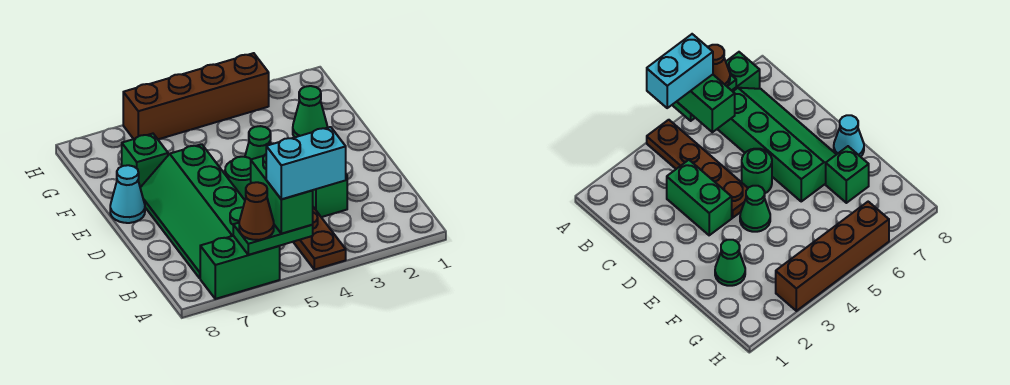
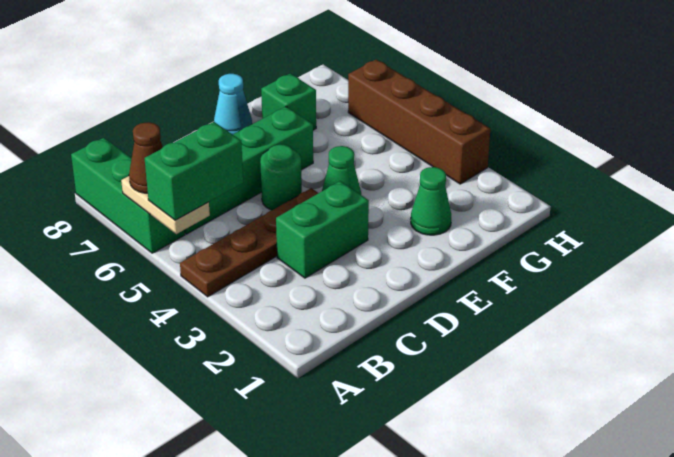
cyan 1x2 brick [266,127,346,199] -> none
green 1x2 plate [233,223,313,255] -> tan 1x2 plate [121,176,210,234]
green 1x2 brick [200,236,280,299] -> green 1x3 brick [71,138,185,253]

